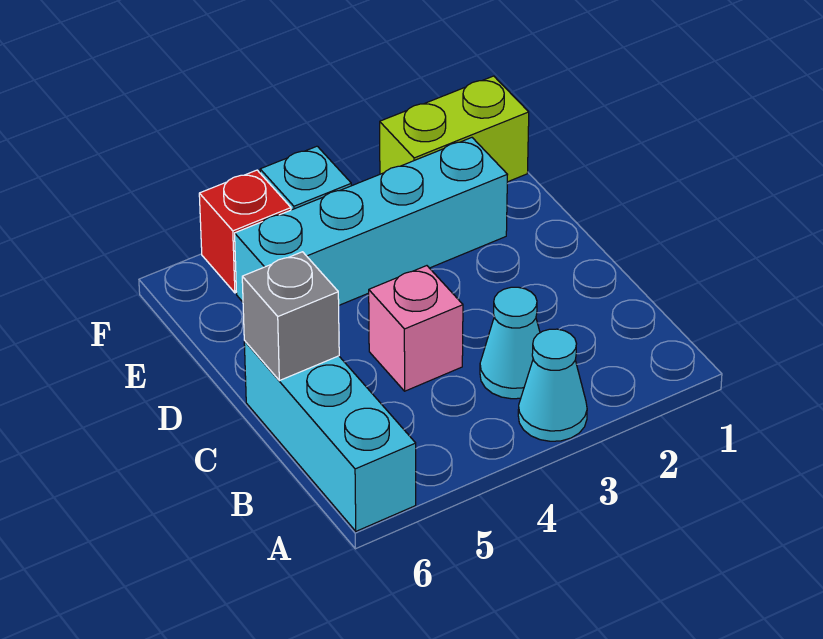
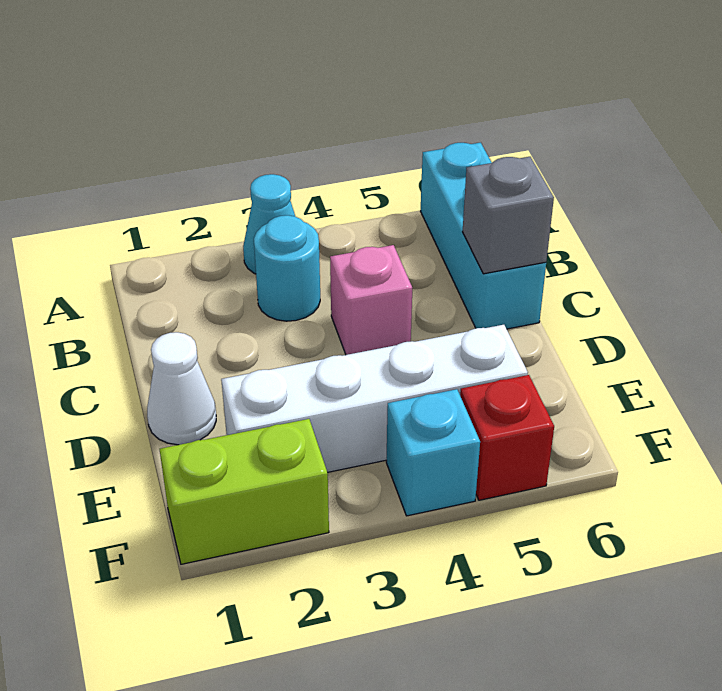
cyan 1x1 cone [480,287,540,399] -> cyan 1x1 round brick [254,215,320,321]
none -> white 1x1 cone [147,332,216,445]
cyan 1x4 brick [235,138,508,305] -> white 1x4 brick [221,325,528,472]

